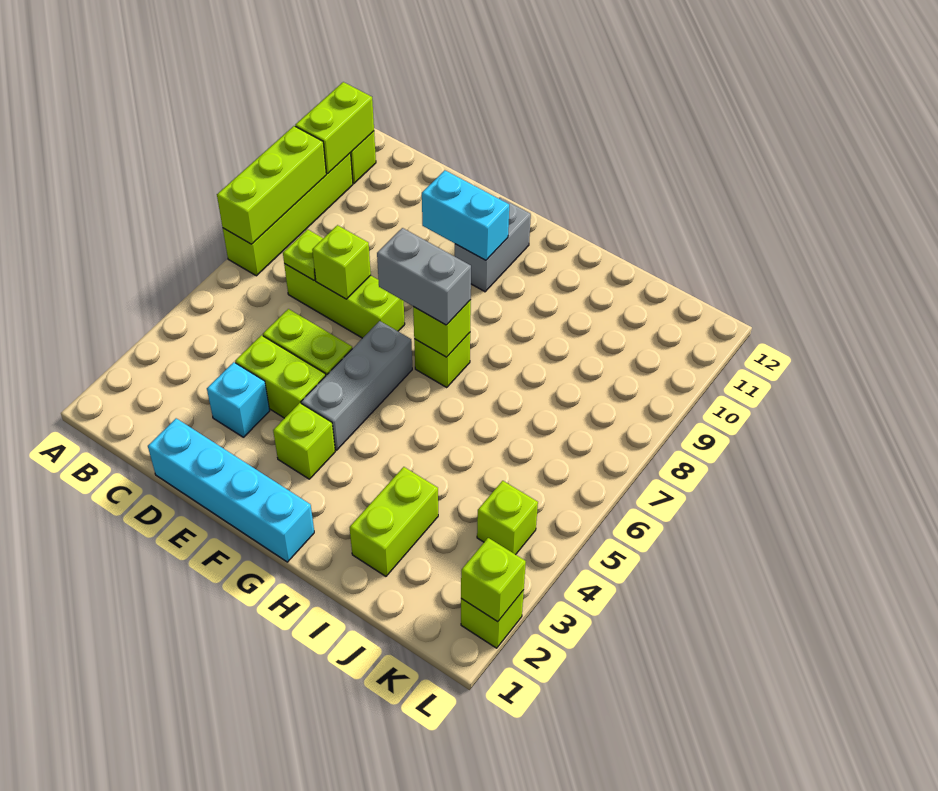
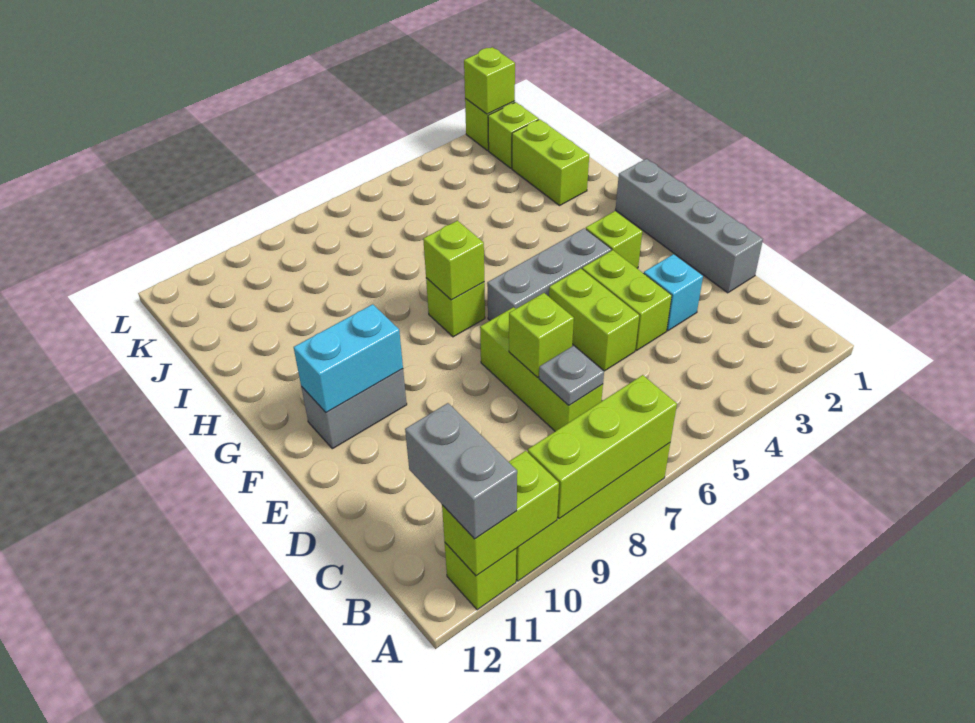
lime 1x1 plate [283,229,323,280] -> grey 1x1 plate [539,346,604,405]
cyan 1x4 brick [148,418,314,562] -> grey 1x4 brick [616,159,763,293]
cyan 1x2 brick [422,170,509,260] -> cyan 1x2 brick turned to [294,304,403,413]
grey 1x2 brick [377,228,471,325] -> grey 1x2 brick moved to [405,403,517,539]
lime 1x2 brick [350,467,438,576] -> lime 1x2 brick turned to [512,119,589,205]
lime 1x1 brick [477,481,538,555] -> lime 1x1 brick moved to [488,102,539,168]

